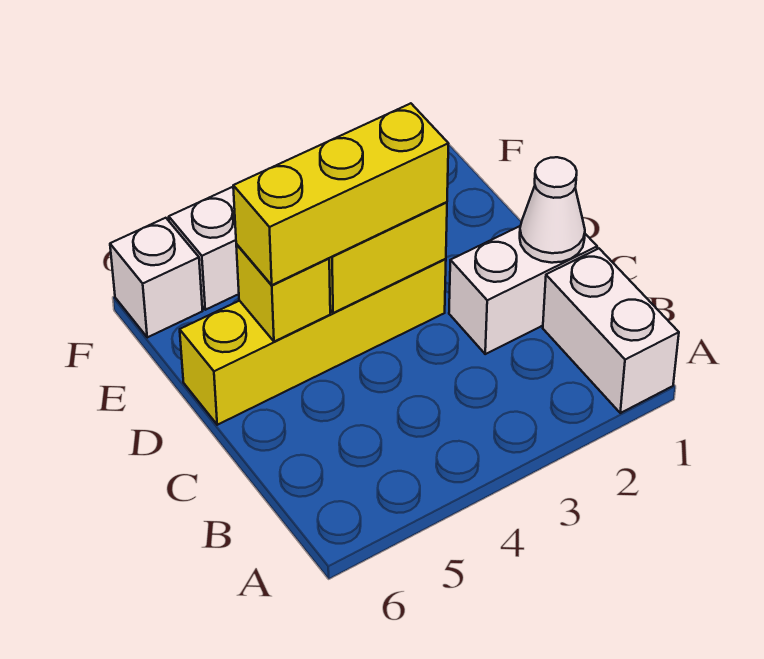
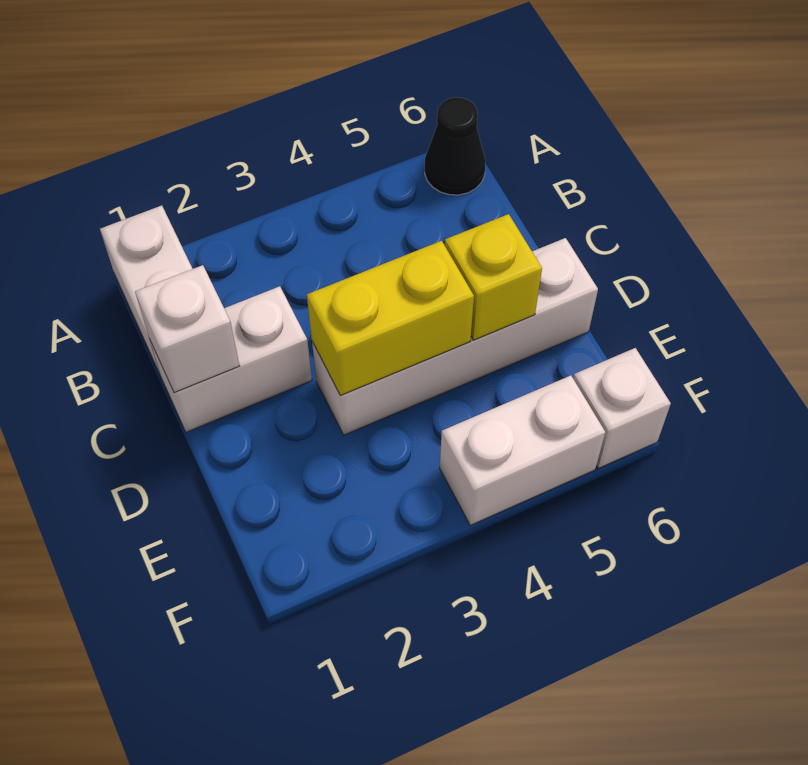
none -> black 1x1 cone [425,97,485,195]
white 1x1 cone [520,157,585,263] -> white 1x1 brick [135,265,240,393]
yellow 1x4 brick [180,259,446,425] -> white 1x4 brick [312,238,598,435]
yellow 1x3 brick [233,103,448,285] -> none

